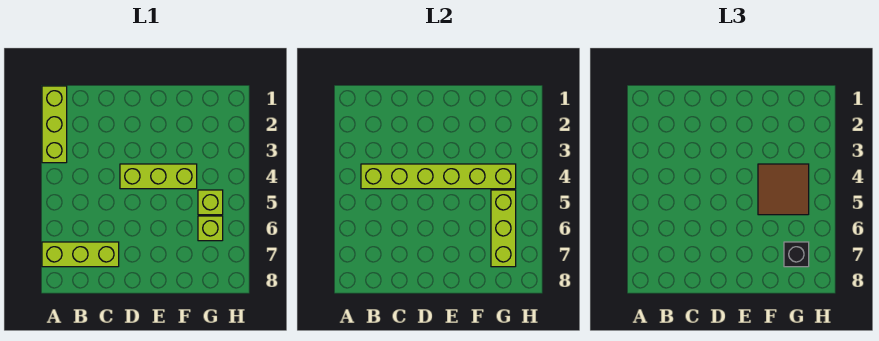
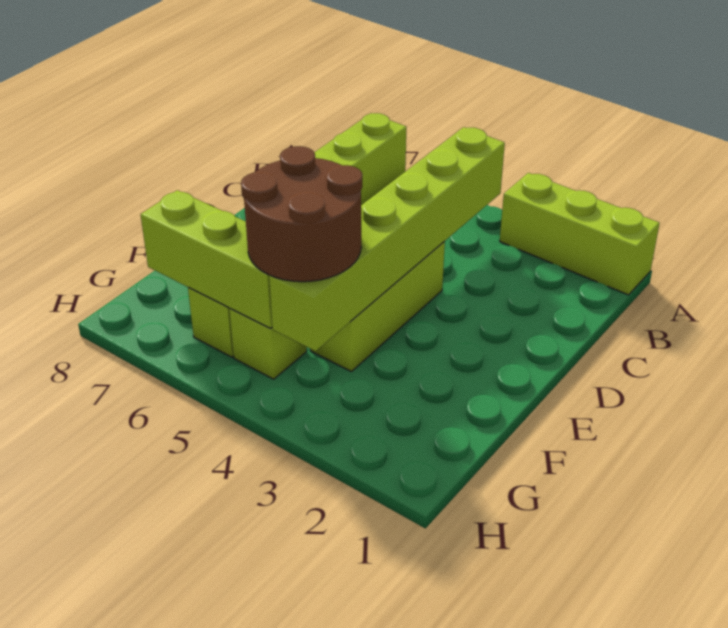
brown 2x2 tile [758,164,809,215] -> brown 2x2 round brick [241,146,362,282]
black 1x1 brick [784,242,809,267] -> none

